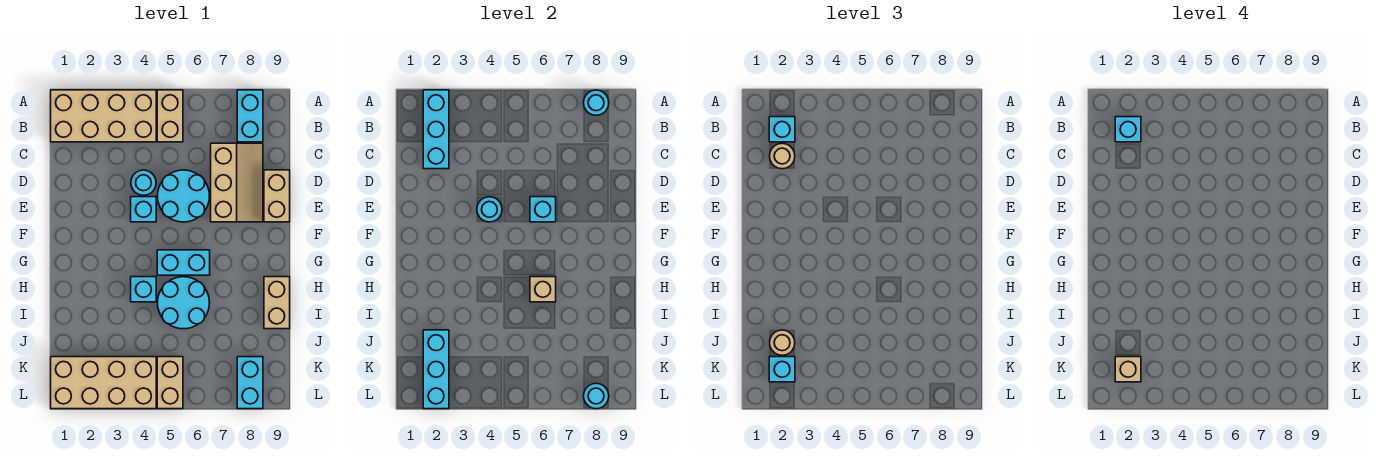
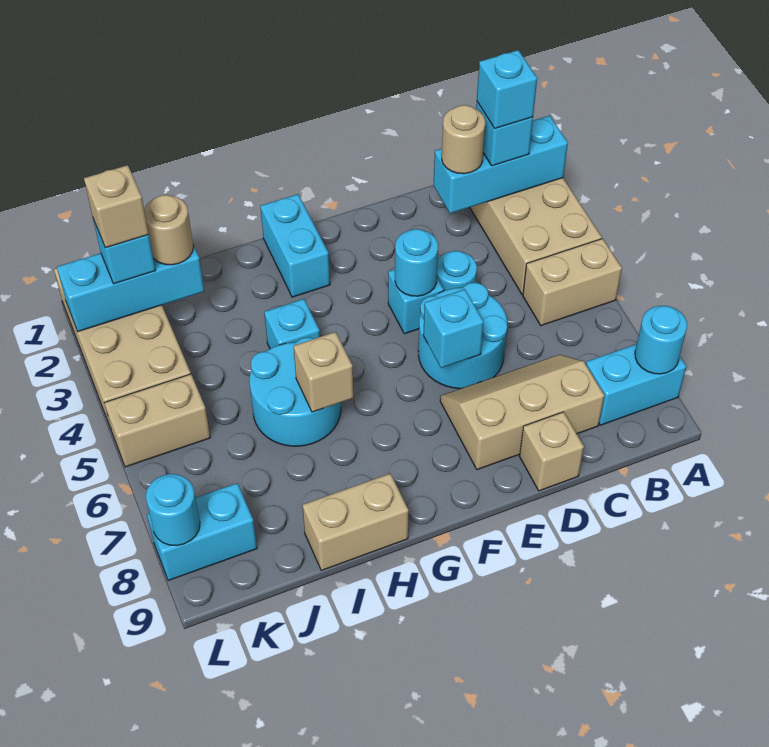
tan 2x3 slope [211,143,263,222] -> tan 2x3 slope turned to [440,355,604,470]
tan 1x2 brick [264,170,290,222] -> tan 1x1 brick [519,412,584,491]
cyan 1x2 brick [157,250,210,275] -> cyan 1x2 brick moved to [260,194,330,297]

